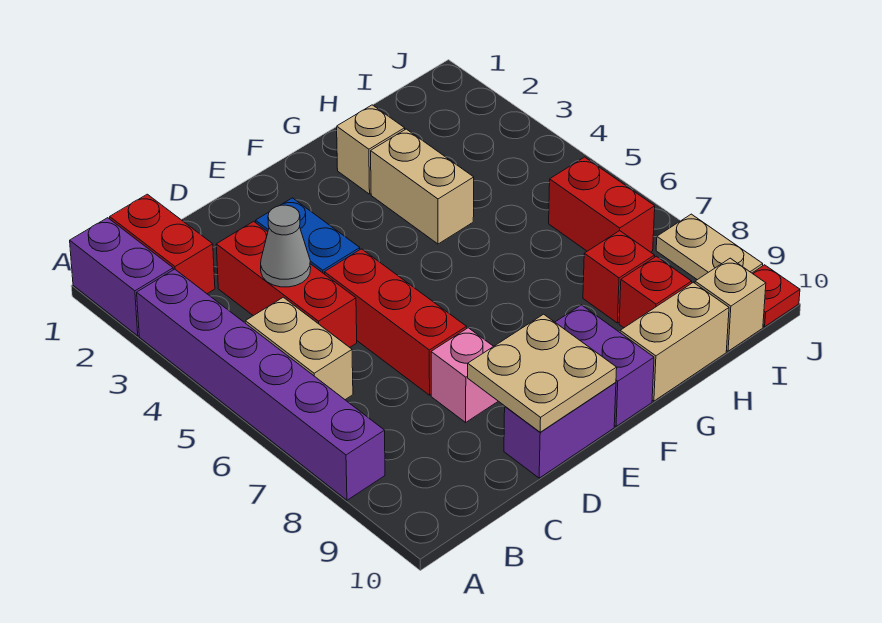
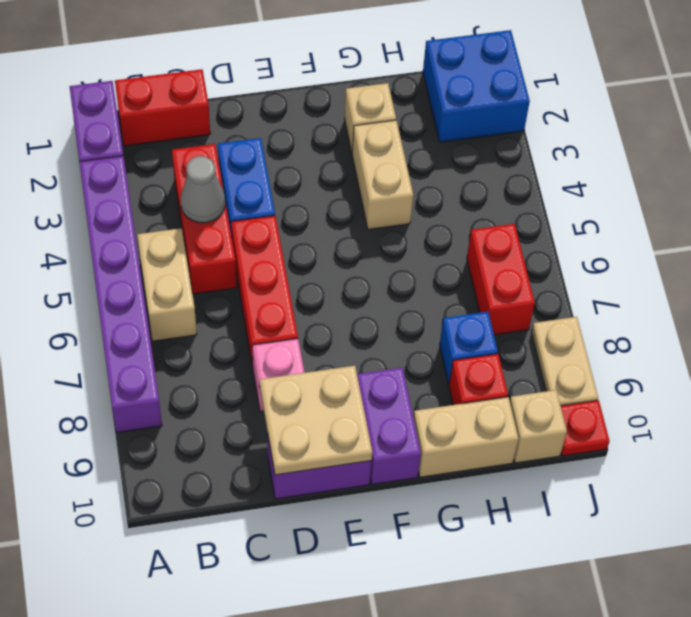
red 1x2 brick [110,194,215,294] -> red 1x2 brick turned to [115,69,210,146]
red 1x1 brick [583,231,655,323] -> blue 1x1 brick [440,312,498,384]
none -> blue 2x2 brick [423,30,530,142]

